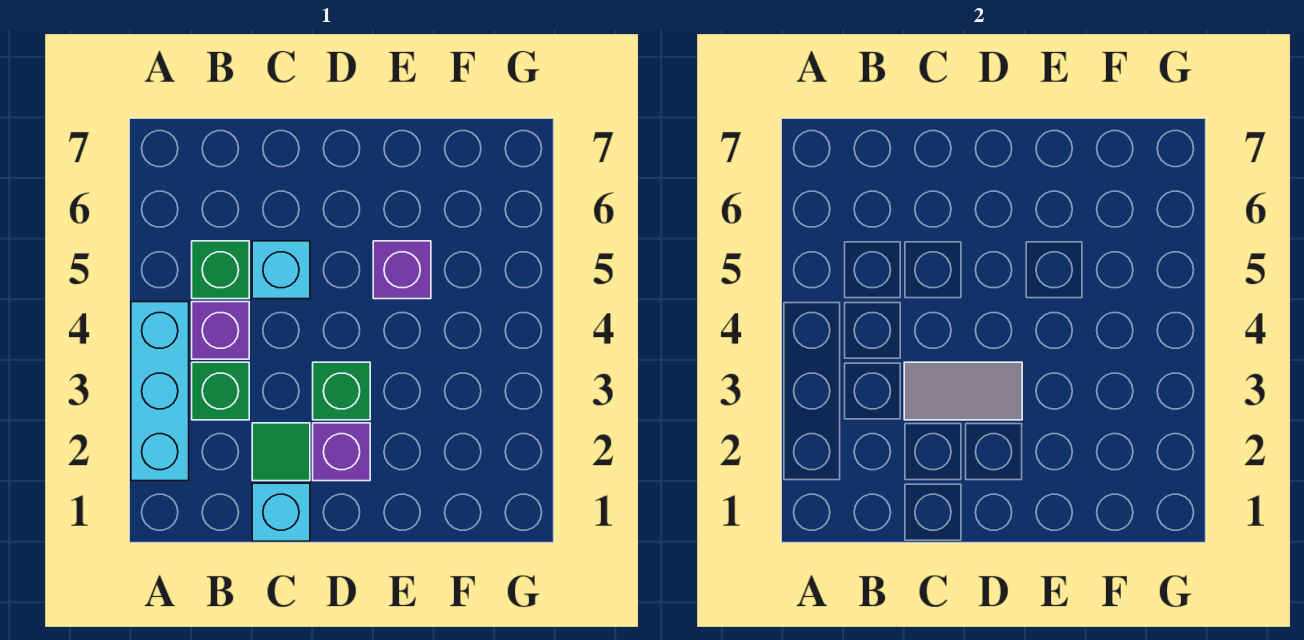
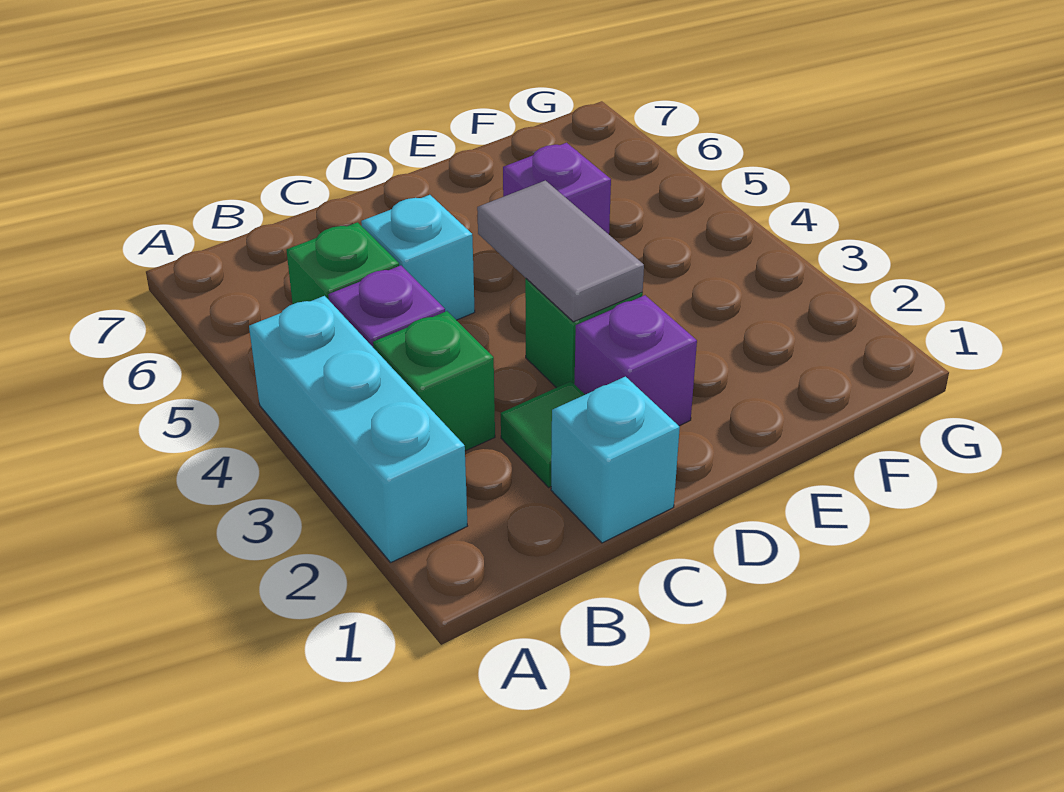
grey 1x2 tile [904,362,1022,420] -> grey 1x2 tile turned to [477,181,644,322]

